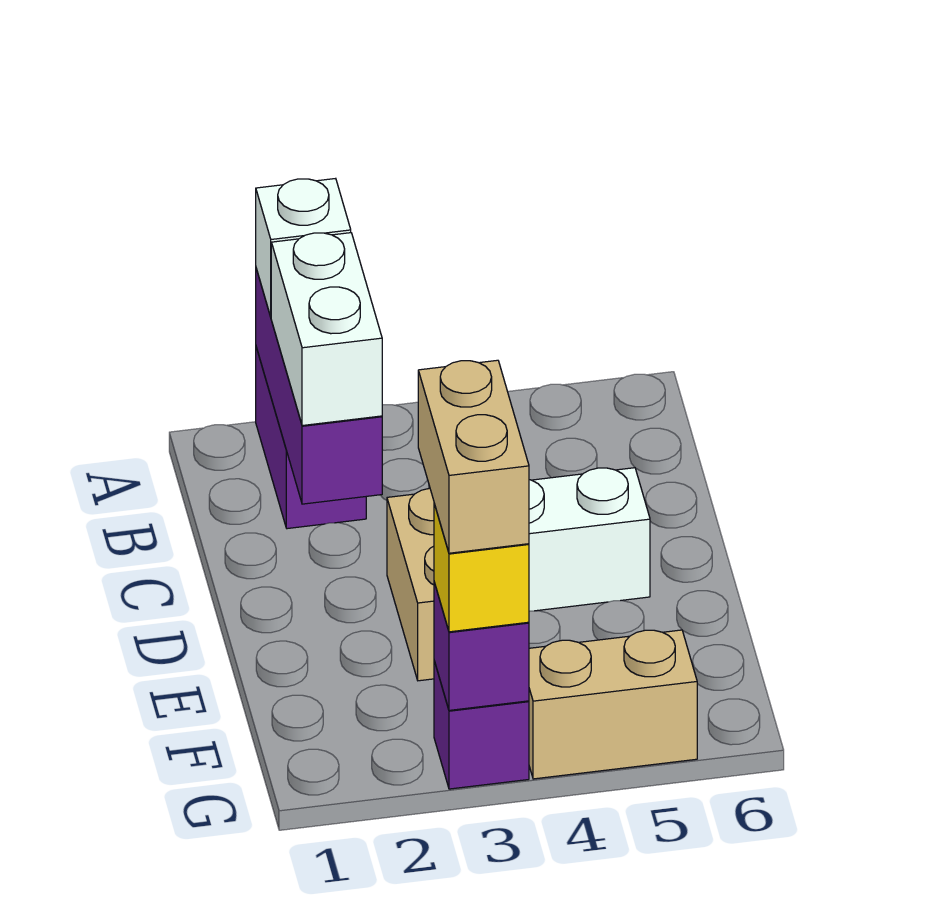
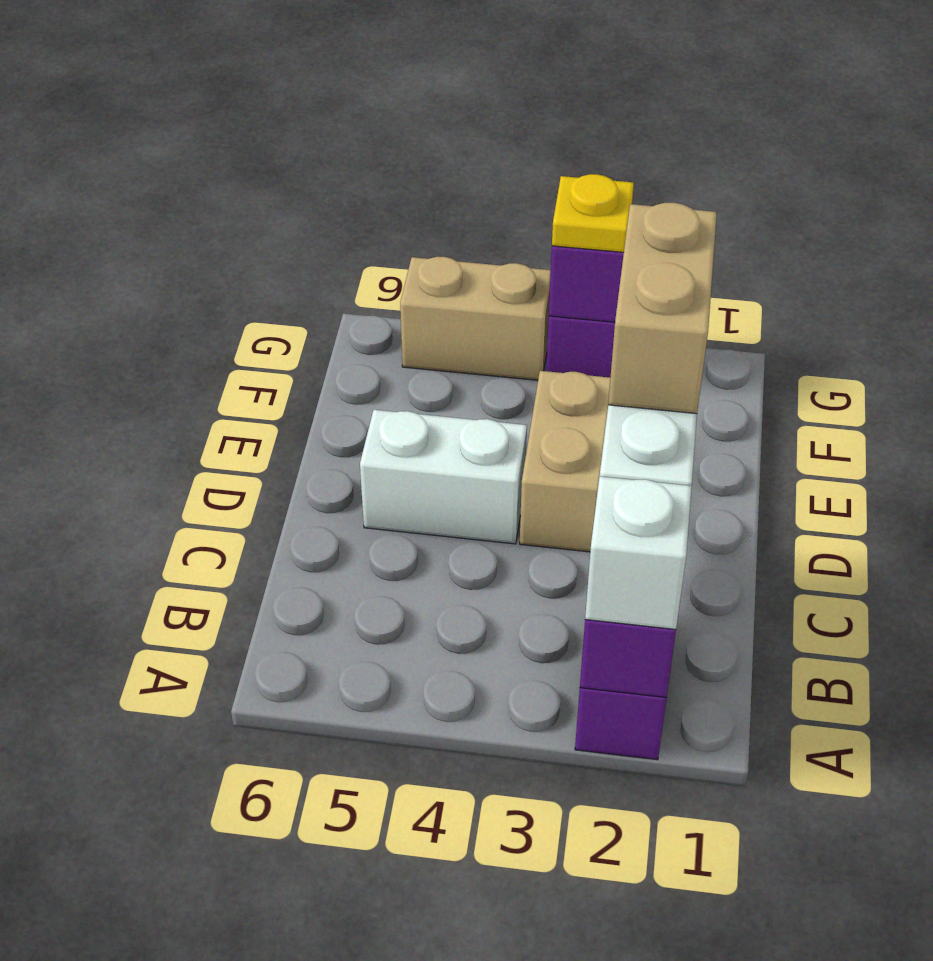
tan 1x2 brick [418,360,529,553] -> tan 1x2 brick moved to [608,203,717,414]
yellow 1x1 brick [434,504,529,632] -> yellow 1x1 plate [552,174,634,252]

